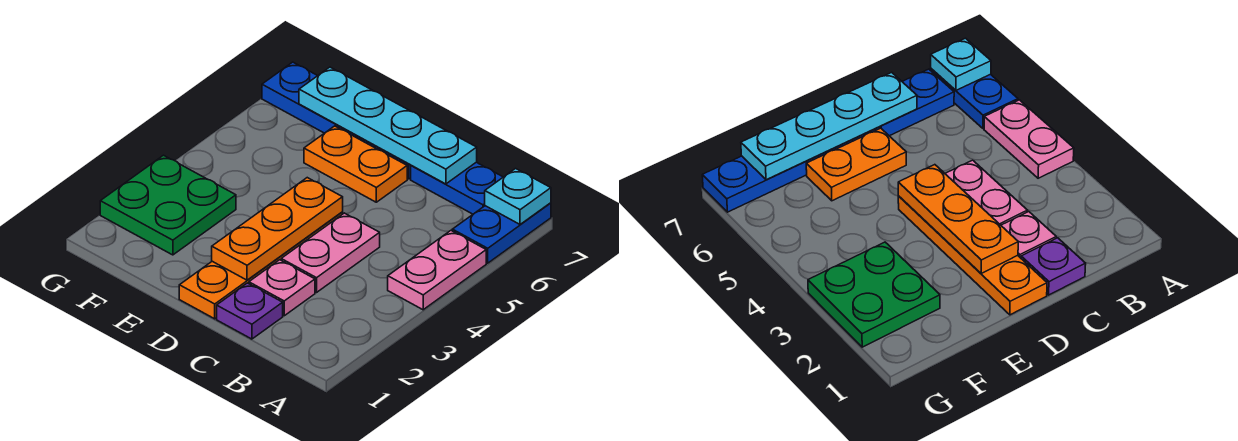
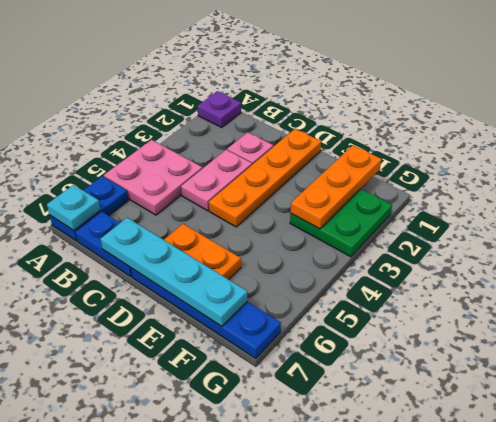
pink 1x2 plate [388,231,486,310] -> pink 2x2 plate [104,140,202,215]
purple 1x1 plate [217,283,283,339] -> purple 1x1 plate moved to [197,91,241,128]
orange 1x3 plate [212,178,343,280] -> orange 1x3 plate moved to [291,145,382,229]

